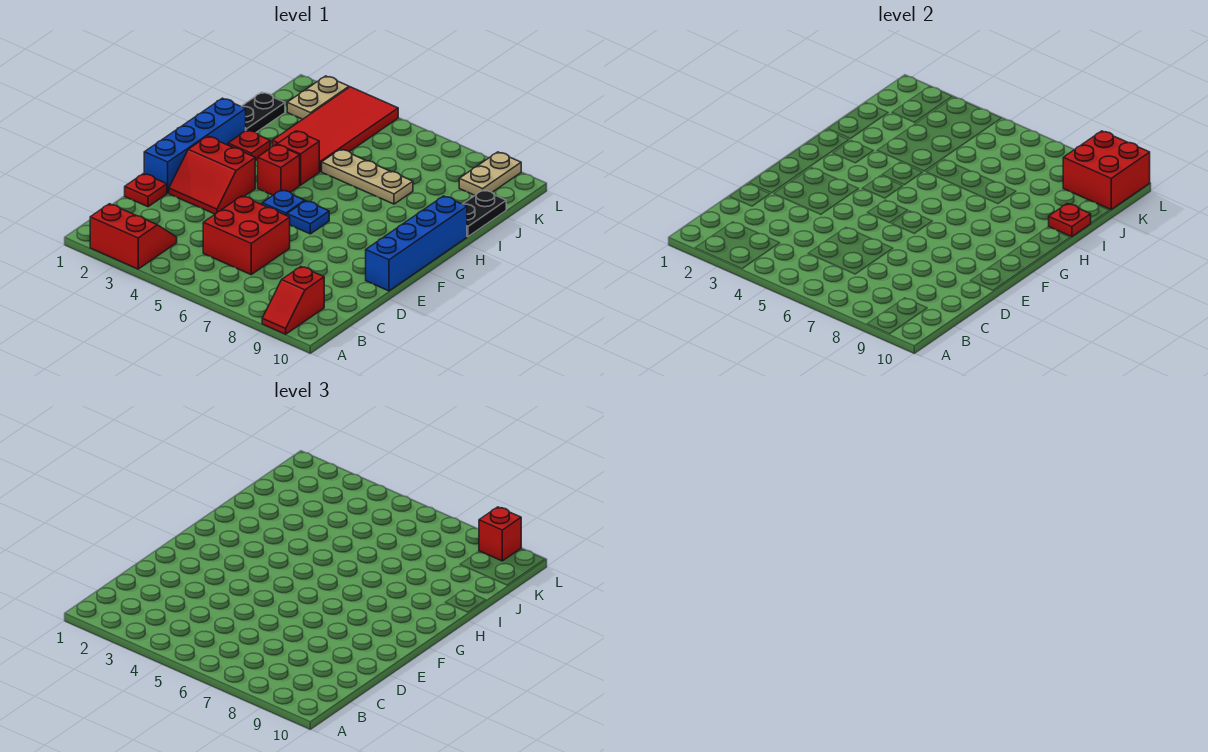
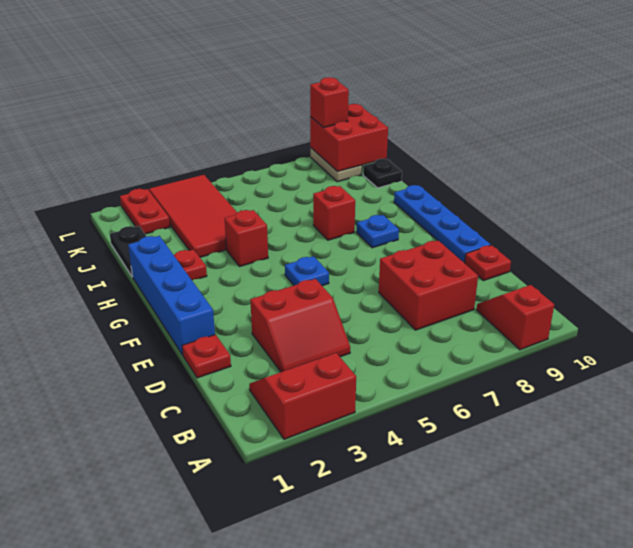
red 1x2 slope [262,267,324,334] -> red 1x2 slope turned to [477,285,554,350]
red 2x2 brick [203,196,290,274] -> red 2x2 brick moved to [379,241,478,330]
red 2x2 slope [169,136,255,214] -> red 2x2 slope moved to [250,279,350,372]
blue 1x4 brick [366,196,467,291] -> blue 1x4 plate [394,185,491,263]
blue 1x1 plate [287,201,329,234] -> blue 1x1 plate moved to [357,215,399,248]
red 1x1 brick [258,144,300,195] -> red 1x1 brick moved to [313,186,355,240]
tan 1x3 plate [322,149,413,204] -> none
black 1x2 plate [463,190,506,237] -> black 1x1 plate [363,159,402,188]
red 1x1 plate [1049,204,1091,237] -> red 1x1 plate moved to [465,245,511,281]
tan 1x2 plate [287,76,349,119] -> red 1x2 plate [120,189,170,234]

